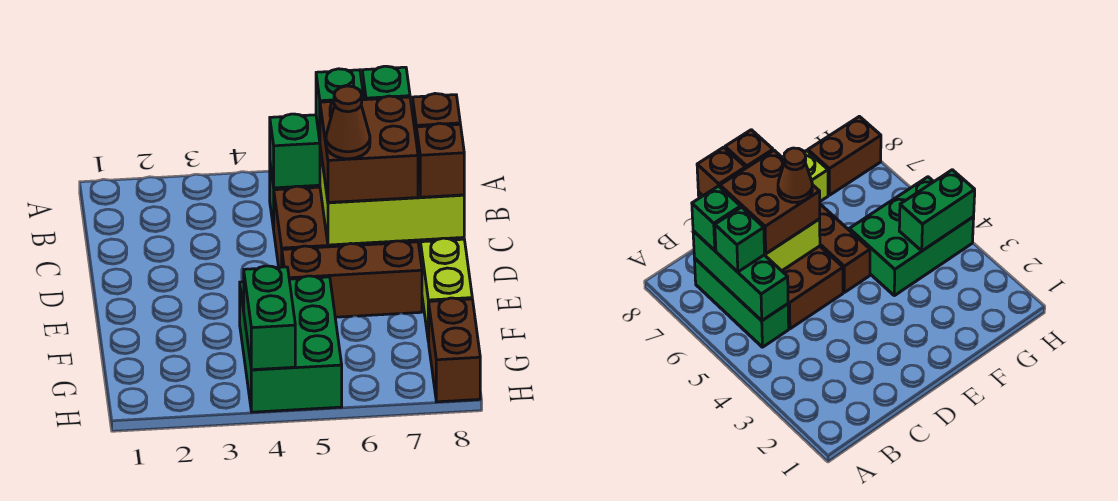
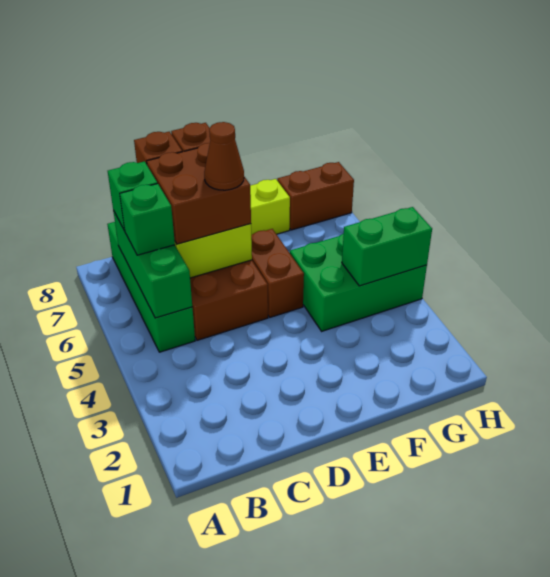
green 1x3 brick [694,258,789,347] -> green 1x4 brick [107,222,195,352]
brown 1x3 brick [282,241,422,317] -> brown 1x2 brick [251,229,304,317]

